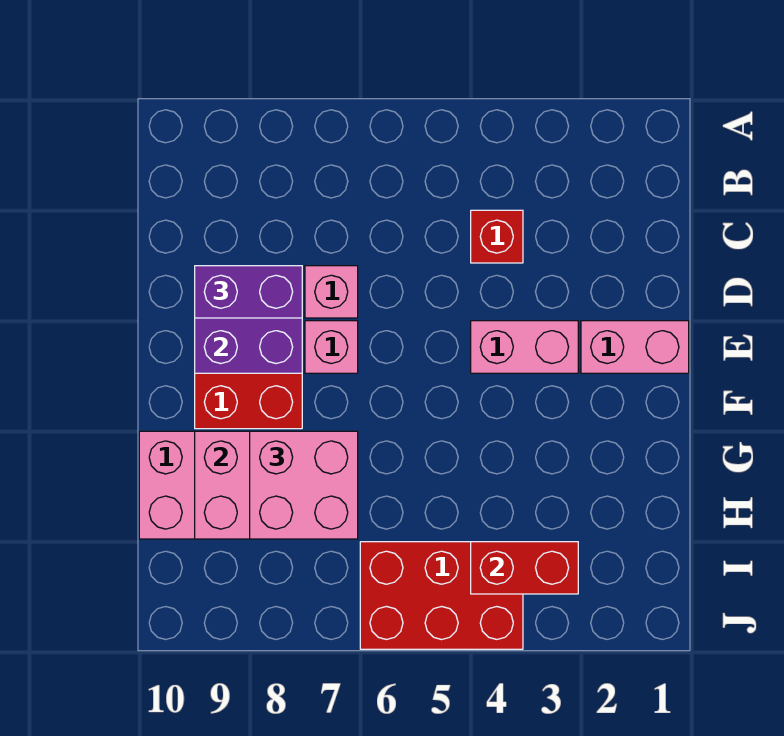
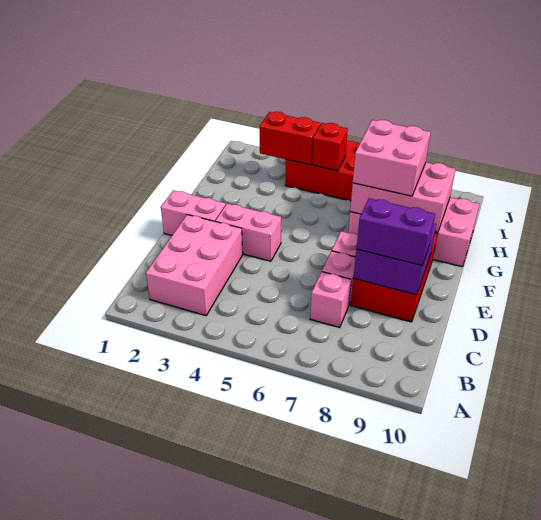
none -> pink 2x3 brick [146,215,243,316]
red 1x1 brick [471,210,523,263] -> red 1x1 brick moved to [312,123,348,171]
none -> pink 1x1 brick [310,272,351,327]

